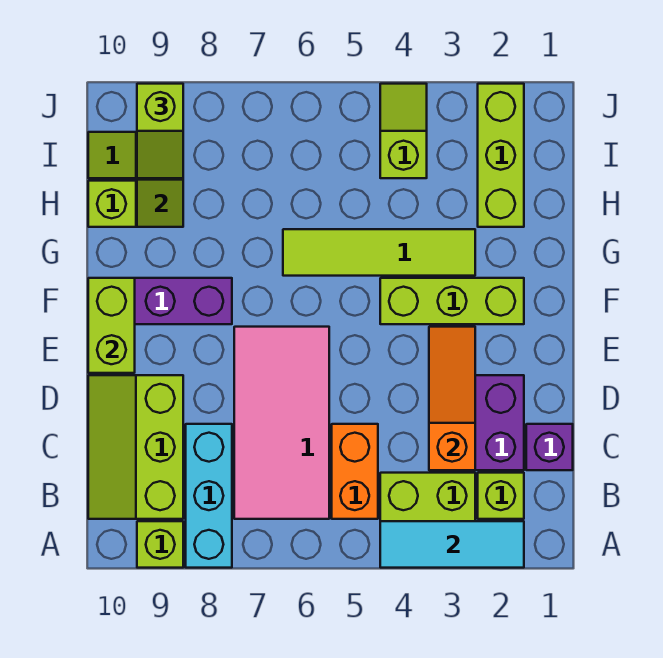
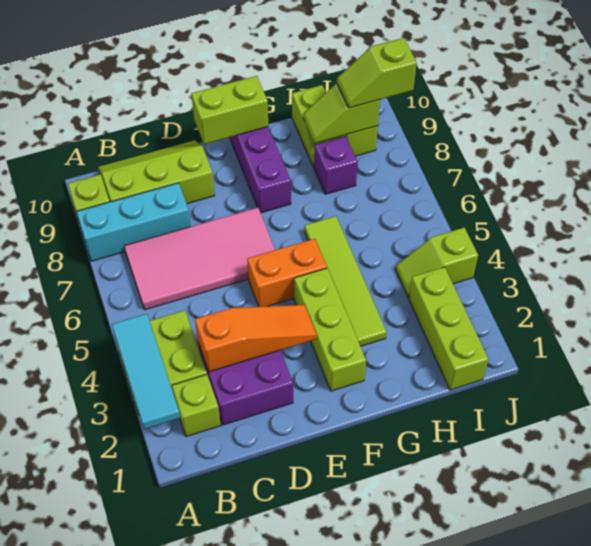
orange 1x2 brick [332,424,378,519] -> orange 1x2 brick moved to [247,239,327,307]
purple 1x1 brick [526,424,573,470] -> purple 1x1 brick moved to [314,136,358,194]
lime 1x3 brick [478,84,524,227] -> lime 1x3 brick turned to [409,267,488,390]
lime 1x2 slope [380,84,427,178] -> lime 1x2 slope turned to [396,228,478,297]

